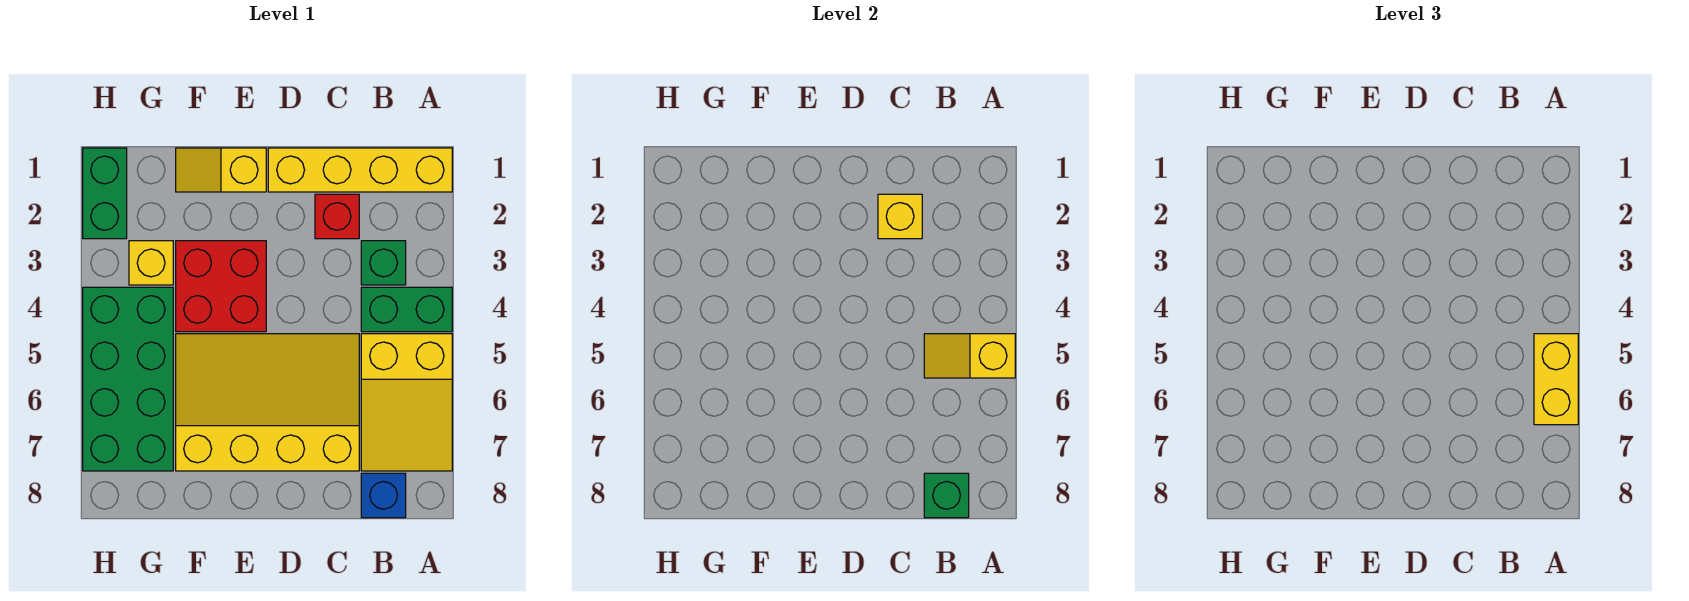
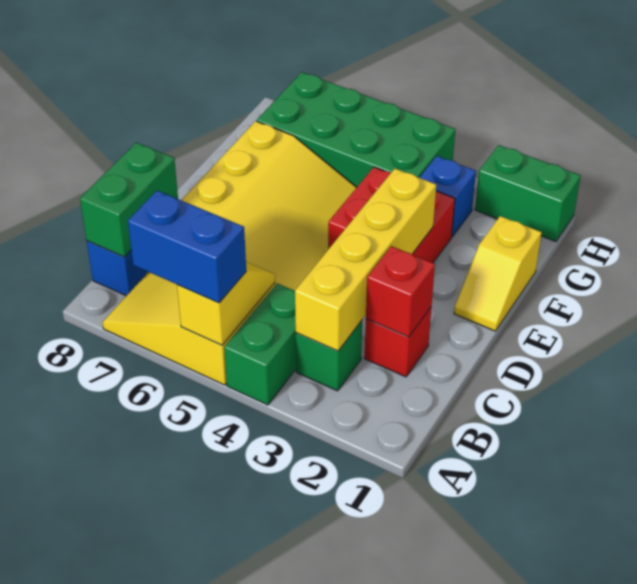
yellow 1x4 brick [268,148,452,192] -> yellow 1x4 brick moved to [295,169,436,351]
yellow 1x2 brick [1534,334,1578,425] -> blue 1x2 brick [128,191,246,303]
green 1x1 brick [924,473,969,518] -> green 1x2 brick [80,142,178,257]
yellow 1x1 brick [878,194,922,239] -> red 1x1 brick [366,246,435,337]
yellow 1x2 slope [176,148,266,192] -> yellow 1x2 slope turned to [454,216,542,331]
yellow 1x1 brick [129,241,173,285] -> blue 1x1 brick [419,156,476,237]

